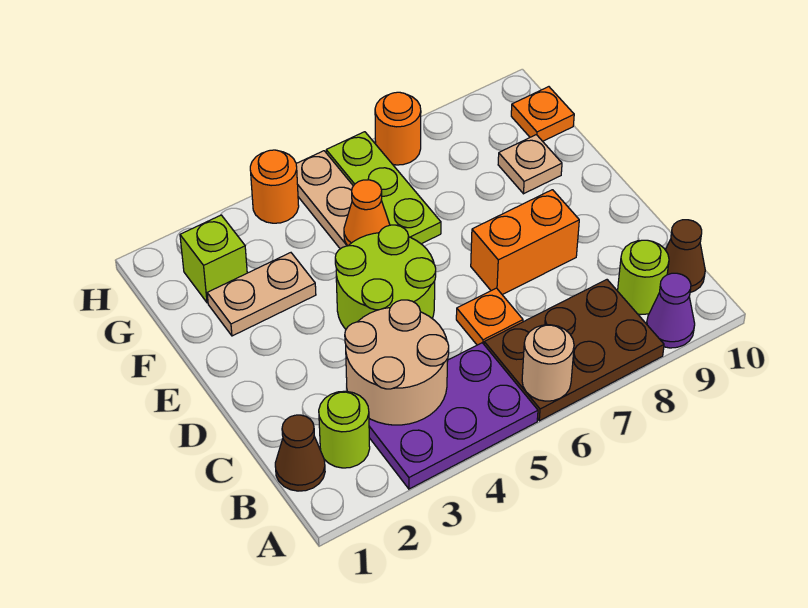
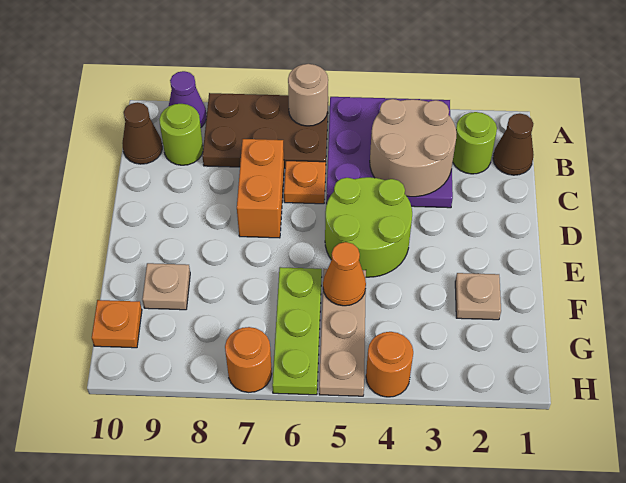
purple 2x3 plate [369,343,538,489] -> purple 3x3 plate [326,97,453,208]
orange 1x2 brick [471,190,579,295] -> orange 1x2 brick turned to [237,139,284,238]
tan 1x2 plate [207,253,316,336] -> tan 1x1 plate [455,273,501,320]
lime 1x1 brick [180,215,247,303] -> none

